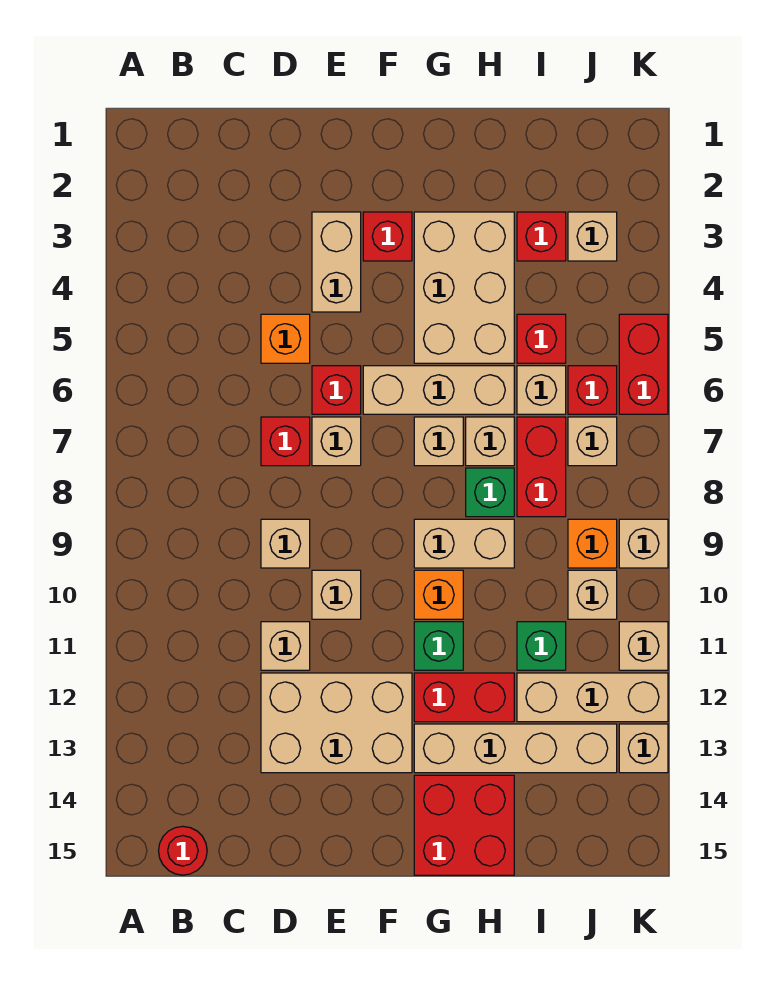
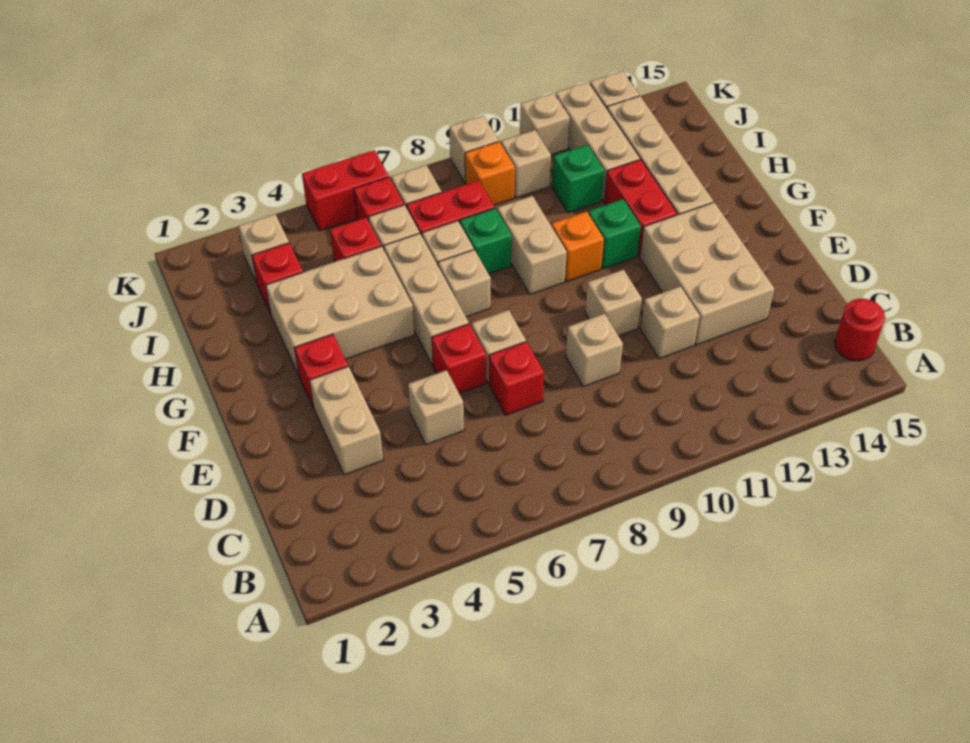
orange 1x1 brick [261,314,310,363] -> tan 1x1 brick [408,370,464,445]
tan 1x2 brick [312,212,361,312] -> tan 1x2 brick turned to [309,366,383,475]
red 2x2 brick [414,775,514,875] -> none

